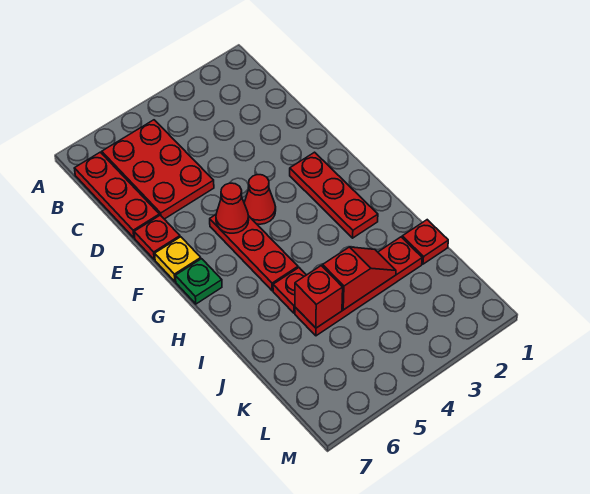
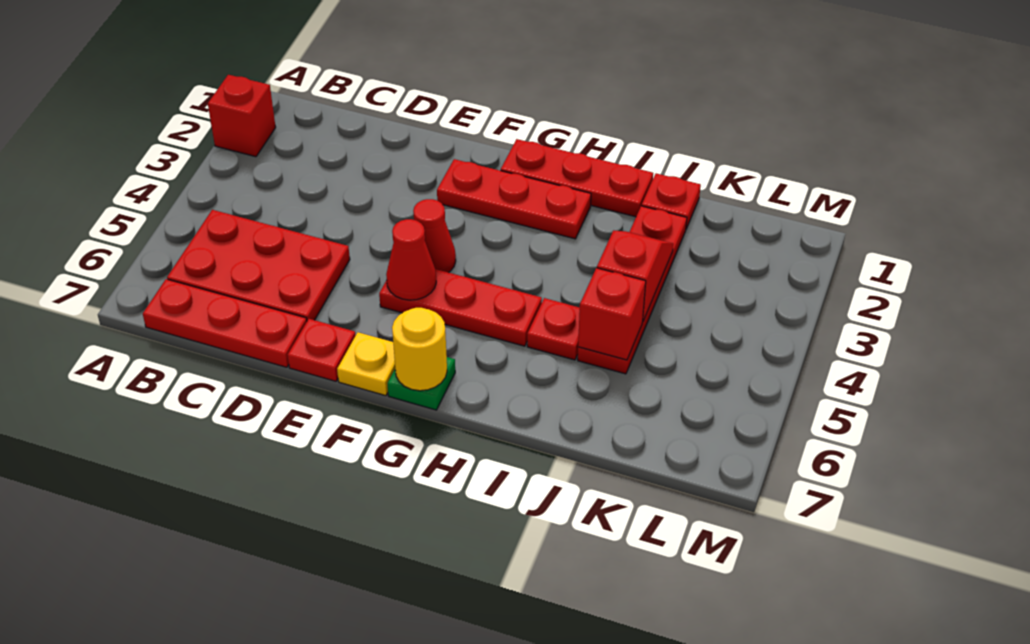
none -> red 1x1 brick [208,75,276,157]
none -> red 1x3 plate [501,139,653,217]
none -> yellow 1x1 round brick [392,308,447,391]

